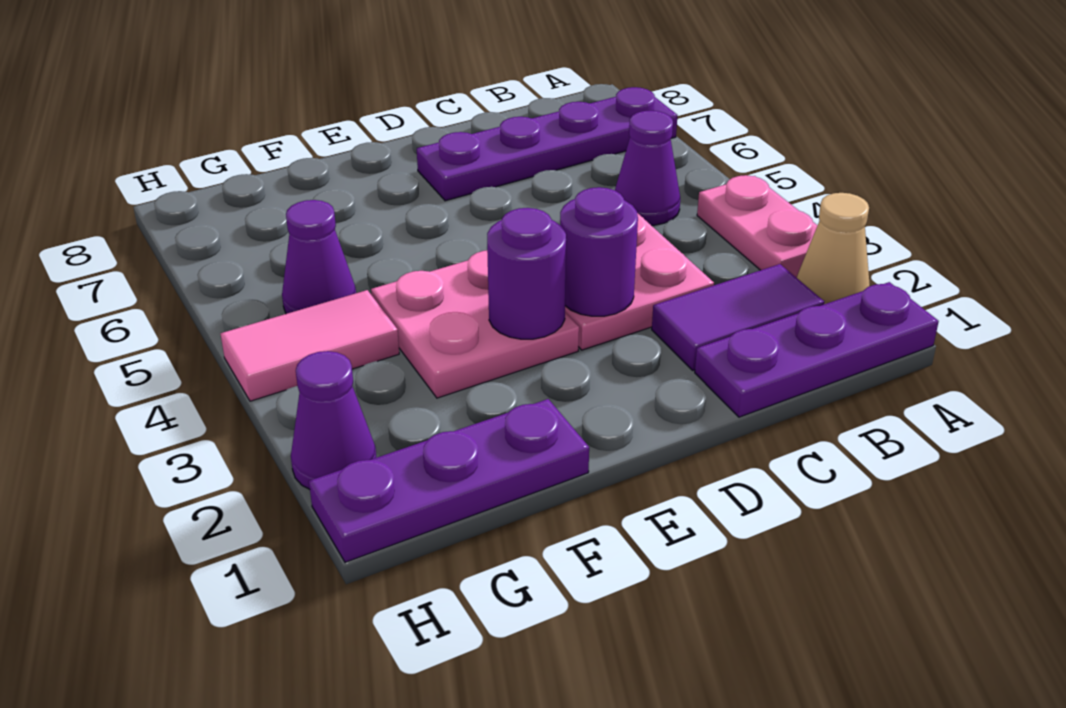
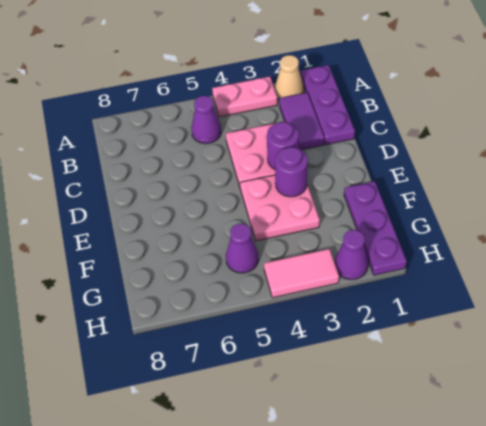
purple 1x4 plate [417,87,678,201] -> none
pink 1x2 tile [221,290,399,401] -> pink 1x2 tile turned to [264,249,339,298]

